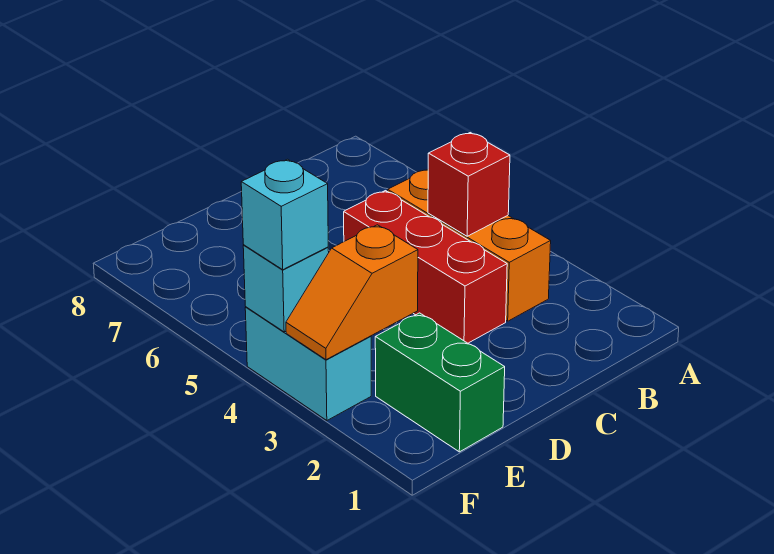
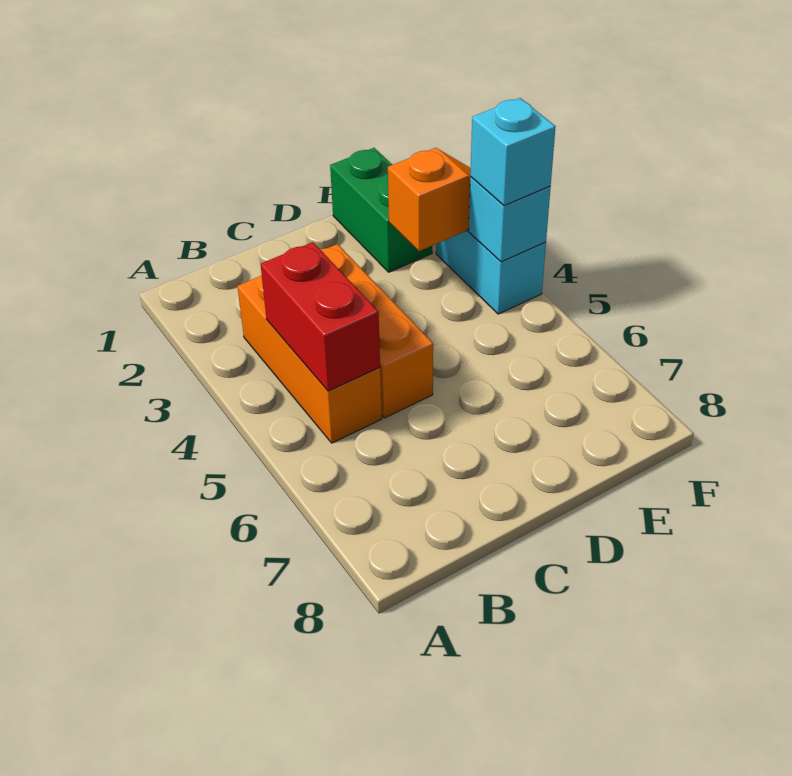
red 1x1 brick [428,133,510,236] -> red 1x2 brick [261,242,380,391]
red 1x3 brick [344,191,507,343] -> orange 1x3 brick [320,244,433,418]

